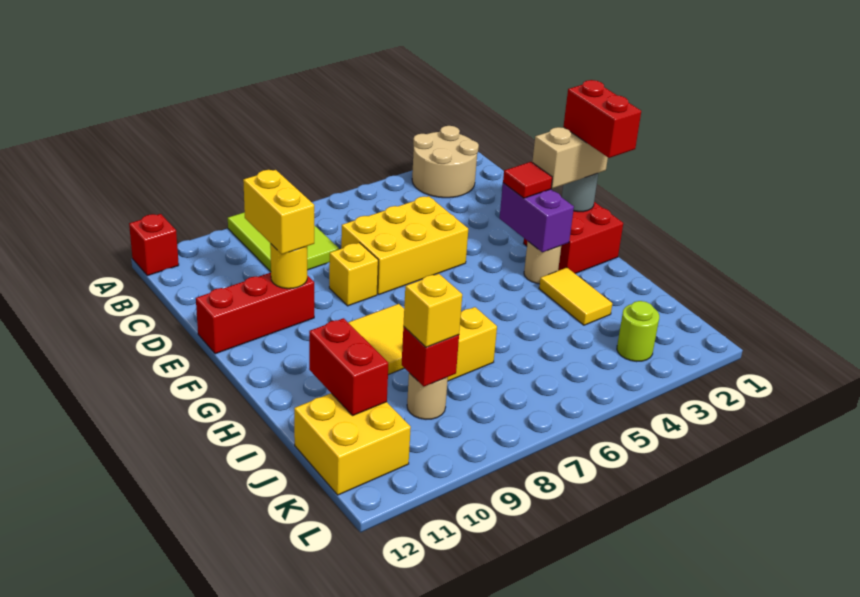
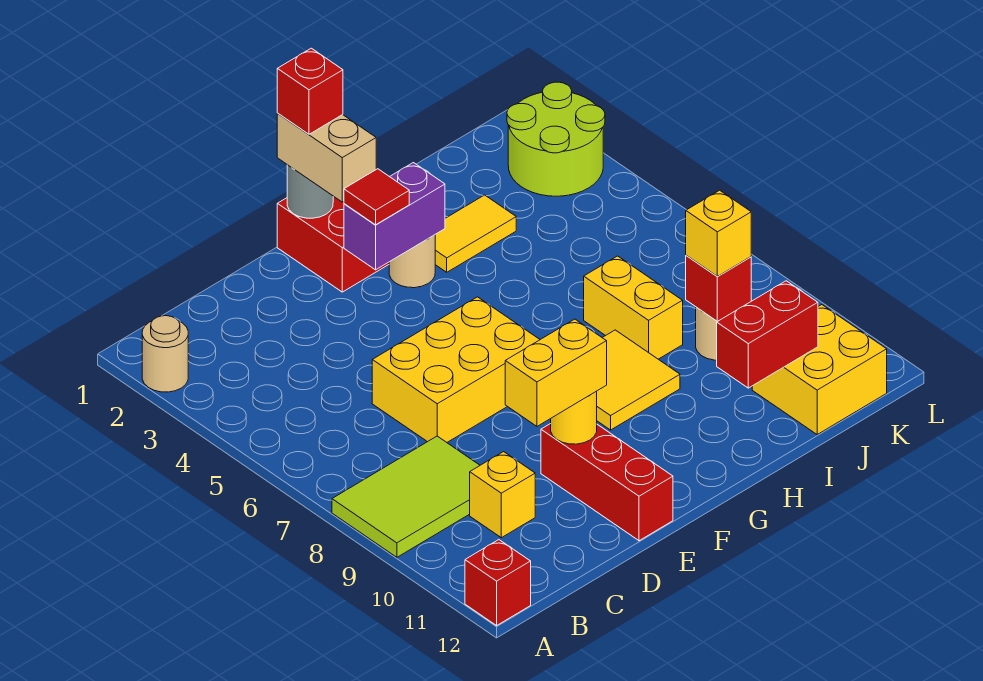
tan 2x2 round brick [412,126,479,198] -> tan 1x1 round brick [142,316,188,392]
yellow 2x3 brick [341,196,468,295] -> yellow 2x3 brick turned to [372,297,540,442]
yellow 1x1 brick [329,243,378,306] -> yellow 1x1 brick moved to [470,452,535,538]
red 1x2 brick [563,80,641,158] -> red 1x1 brick [277,48,343,134]
lime 1x1 round brick [617,301,659,362] -> lime 2x2 round brick [507,82,605,196]

